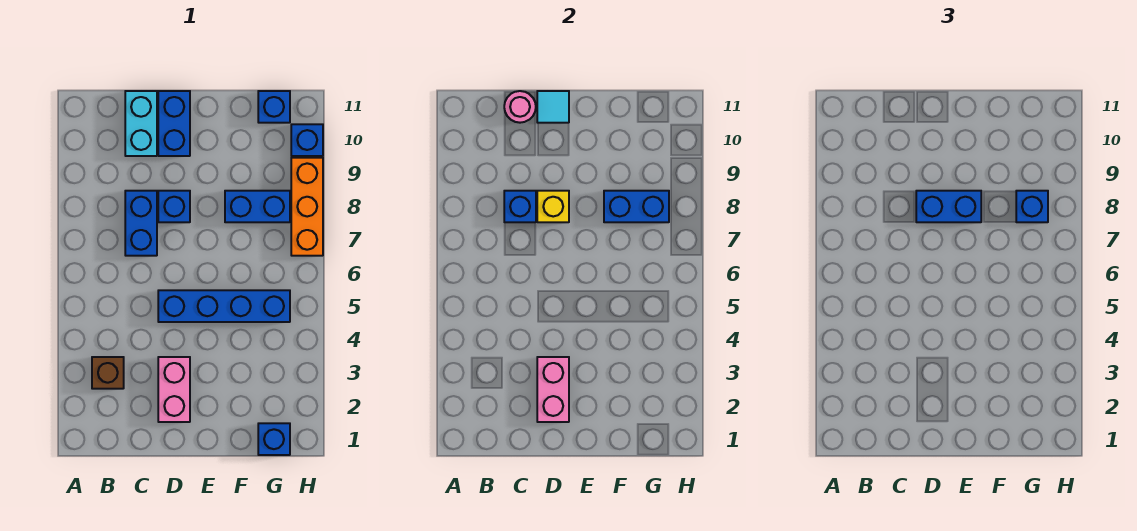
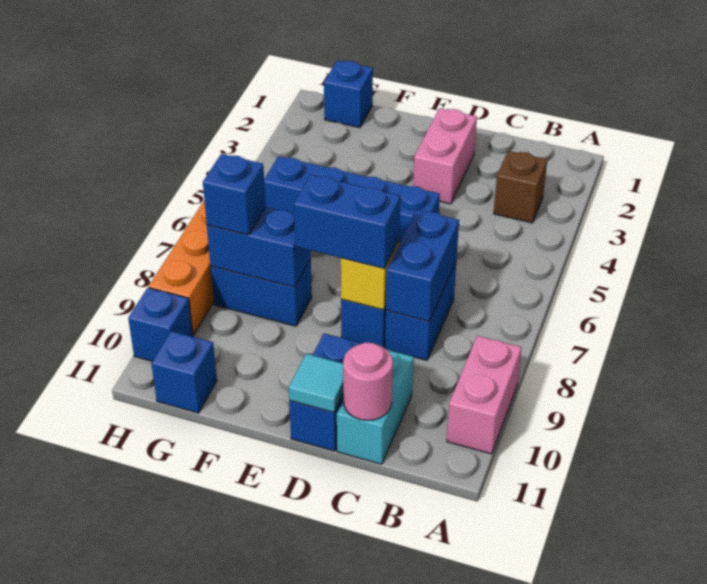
blue 1x1 brick [504,191,536,222] -> blue 1x2 brick [386,210,459,321]
pink 1x2 brick [537,357,569,422] -> pink 1x2 brick moved to [447,336,522,454]

